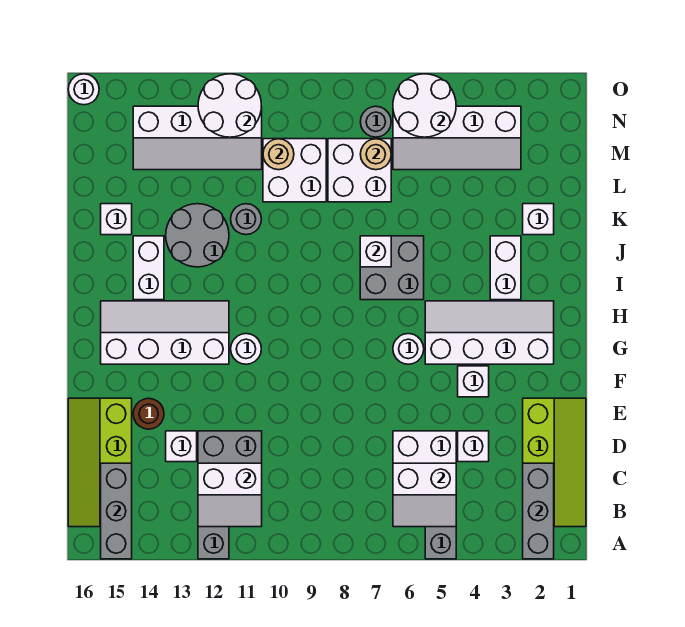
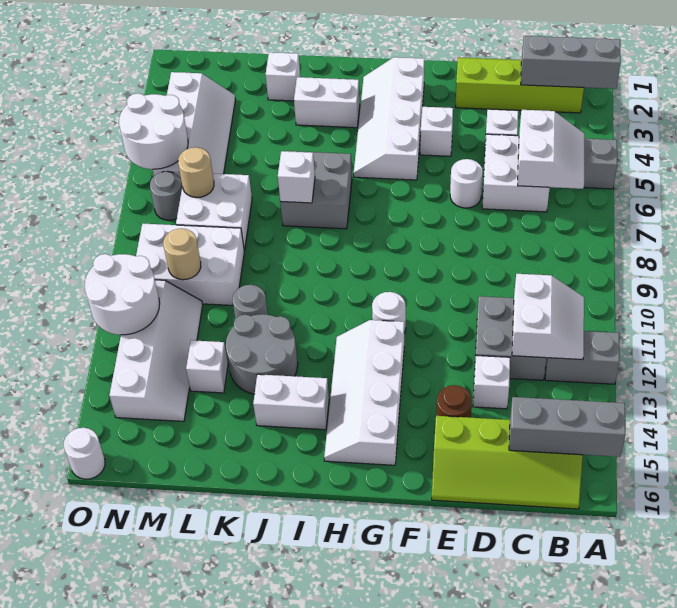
white 1x1 round brick [393,334,424,364] -> white 1x1 round brick moved to [450,159,483,208]
white 1x1 brick [101,204,132,235] -> white 1x1 brick moved to [186,340,228,393]
white 2x2 brick [263,139,326,202] -> white 2x3 brick [136,224,244,305]

